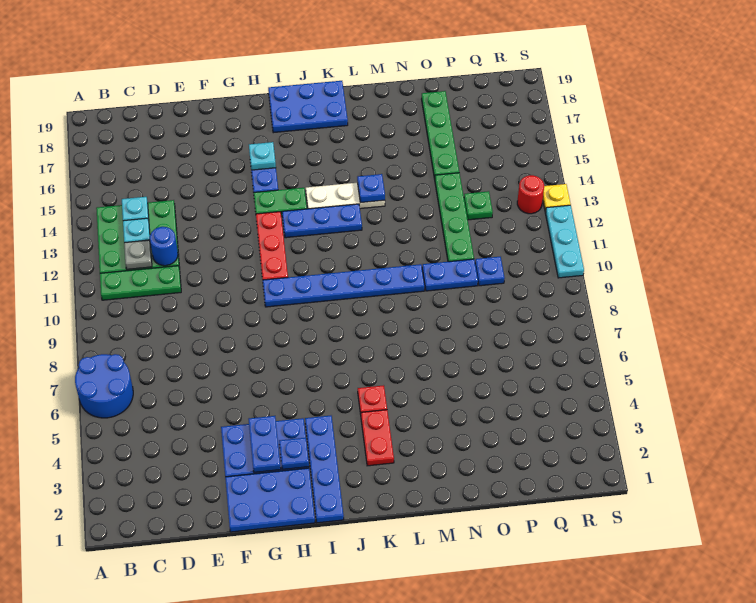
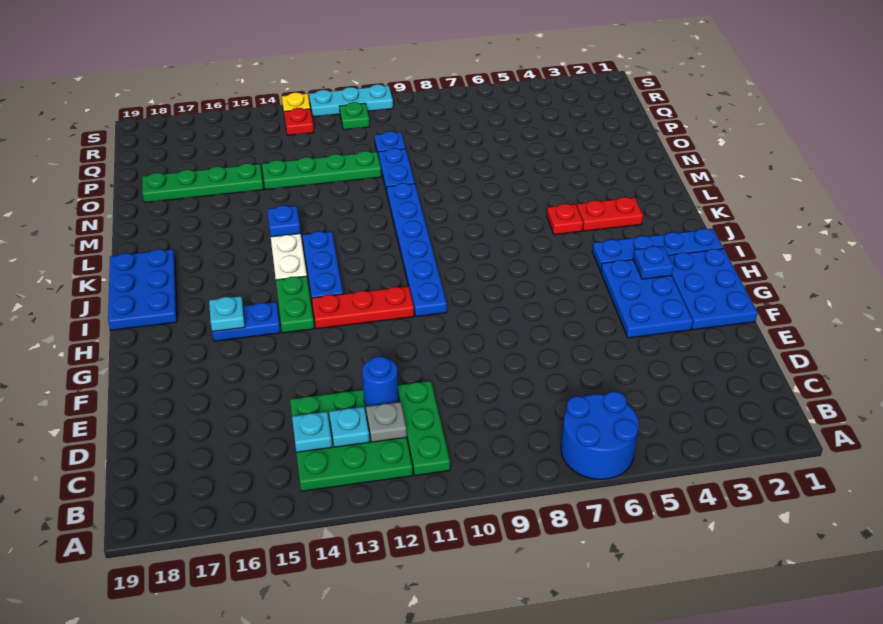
blue 1x2 plate [249,416,281,472] -> none
green 1x1 plate [464,191,493,220] -> green 1x1 plate moved to [340,102,370,130]
red 1x1 round brick [517,175,544,214] -> red 1x1 plate [284,108,314,135]

